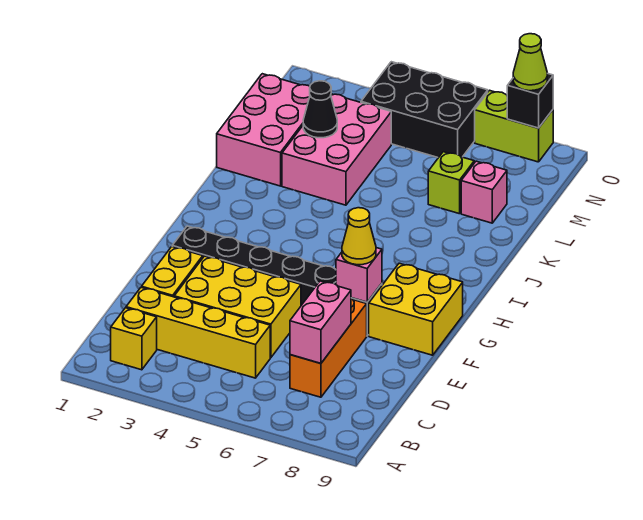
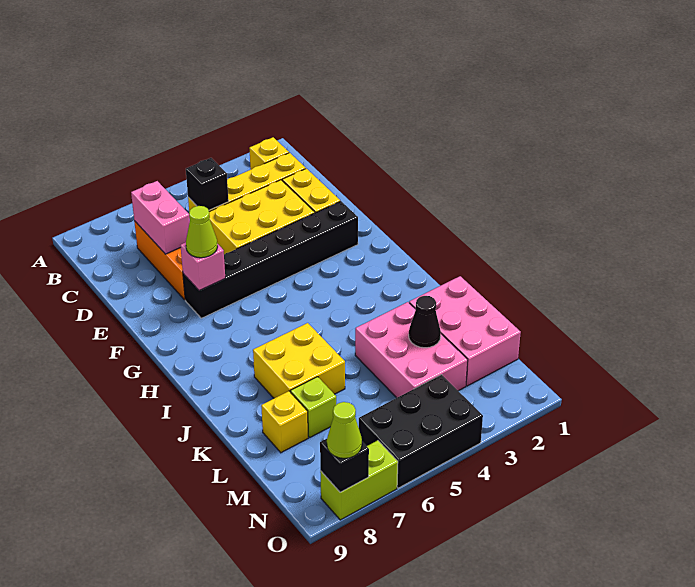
none -> black 1x1 brick [186,158,229,210]
yellow 1x1 cone [342,208,376,265] -> lime 1x1 cone [186,206,218,258]
yellow 2x2 brick [369,263,463,355] -> yellow 2x2 brick moved to [253,323,345,398]
pink 1x1 brick [461,161,507,223] -> yellow 1x1 brick [261,391,308,453]

